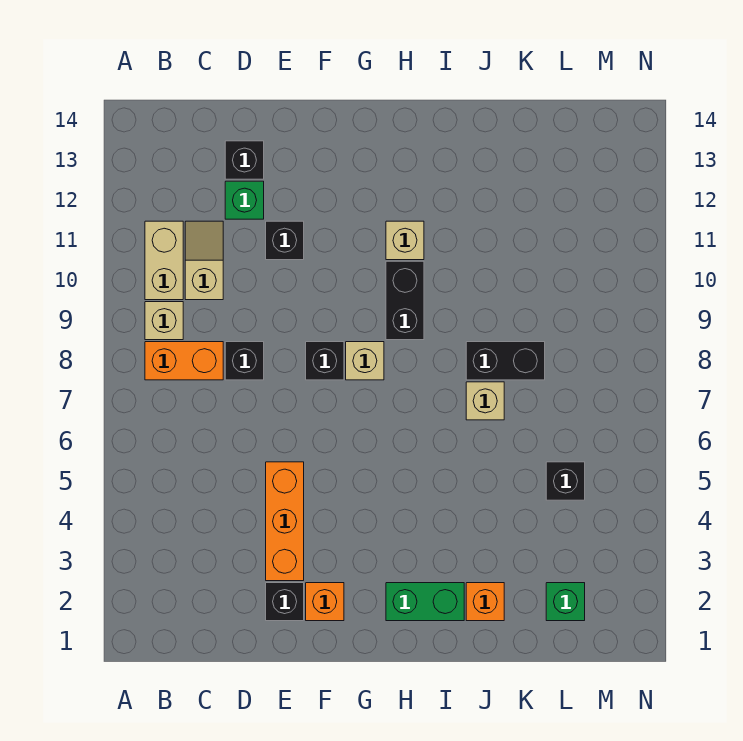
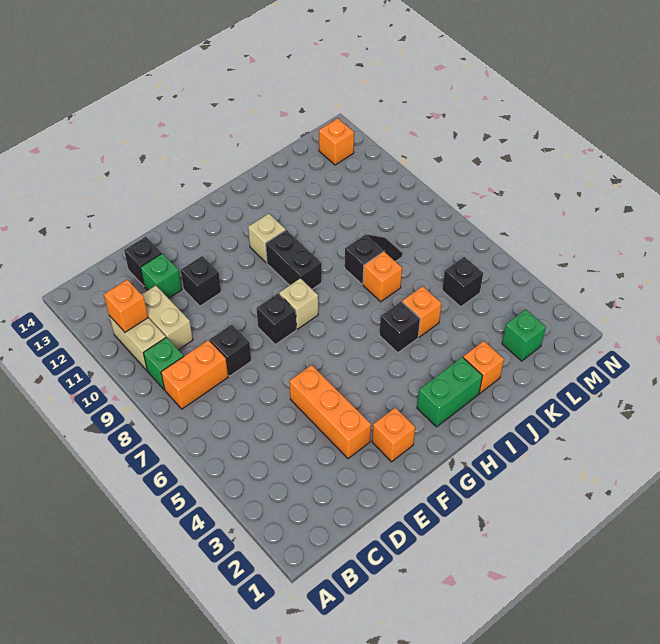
tan 1x1 brick [145,302,183,340] -> green 1x1 brick [143,337,184,390]
none -> orange 1x1 brick [104,280,148,332]
tan 1x2 slope [185,221,223,300] -> tan 1x2 brick [142,286,193,350]
black 1x1 brick [266,583,304,621] -> black 1x1 brick moved to [379,301,420,353]
none -> orange 1x1 brick [402,286,442,337]
tan 1x1 brick [466,382,504,420] -> orange 1x1 brick [363,252,402,302]
black 1x2 brick [466,342,545,380] -> black 1x2 slope [345,234,403,284]
none -> orange 1x1 brick [319,118,354,165]

